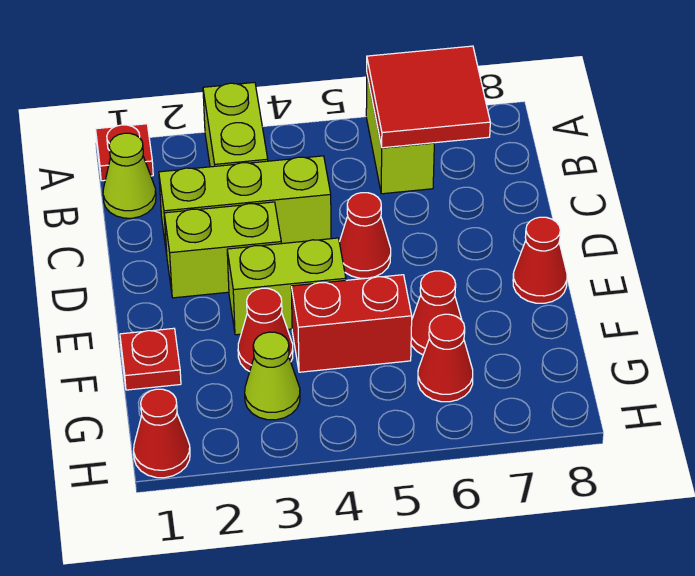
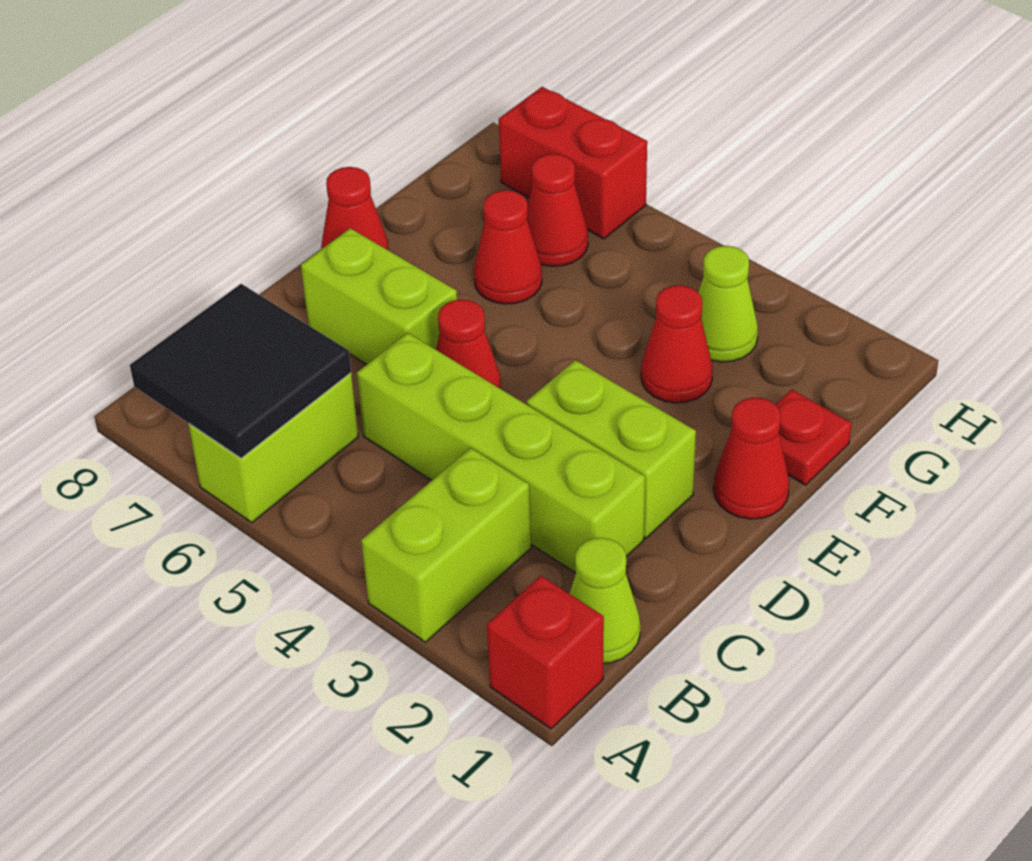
red 1x1 plate [96,124,153,181] -> red 1x1 brick [487,576,604,729]
red 2x2 tile [367,46,490,148] -> black 2x2 tile [130,284,351,458]
lime 1x3 brick [159,156,331,254] -> lime 1x4 brick [357,333,645,573]
lime 1x2 brick [227,238,346,335] -> lime 1x2 brick moved to [301,228,457,365]
red 1x2 brick [291,275,412,372] -> red 1x2 brick moved to [499,87,647,239]
red 1x1 cone [134,389,190,478] -> red 1x1 cone moved to [714,397,789,519]

